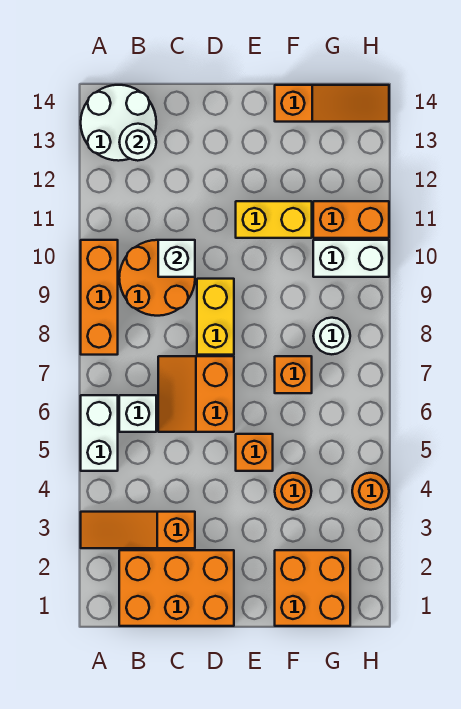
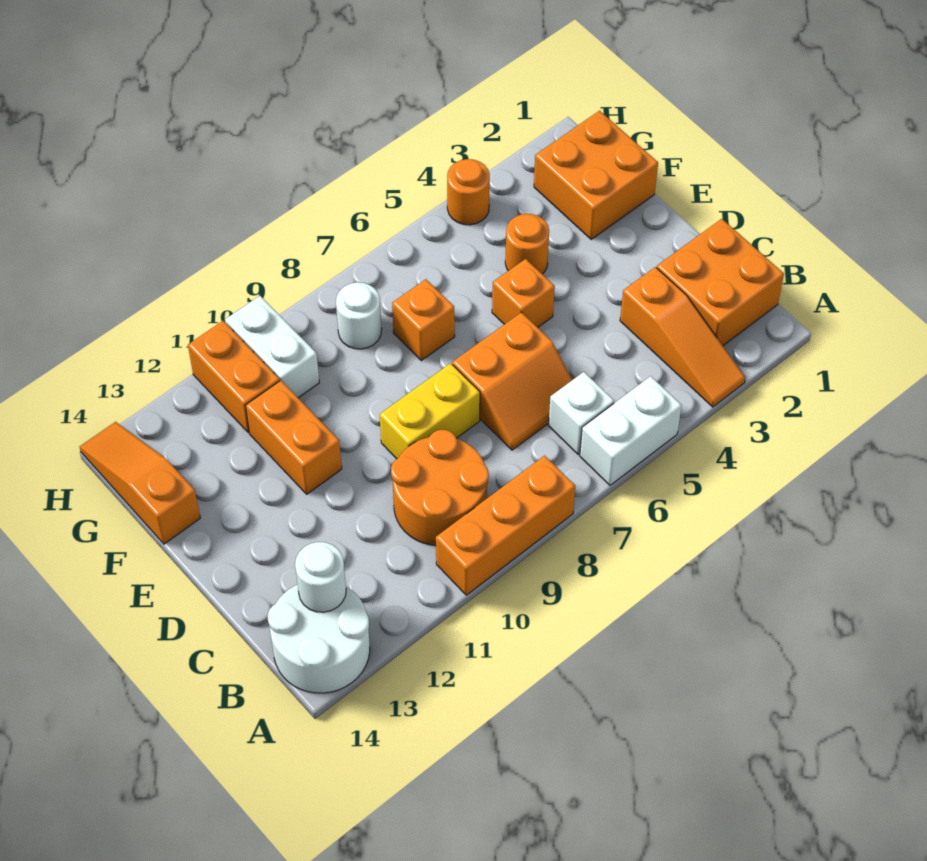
orange 2x3 brick [119,550,234,626] -> orange 2x2 brick [657,219,784,346]
white 1x1 brick [158,240,195,277] -> none
yellow 1x2 brick [236,201,312,238] -> orange 1x2 brick [245,381,342,494]

